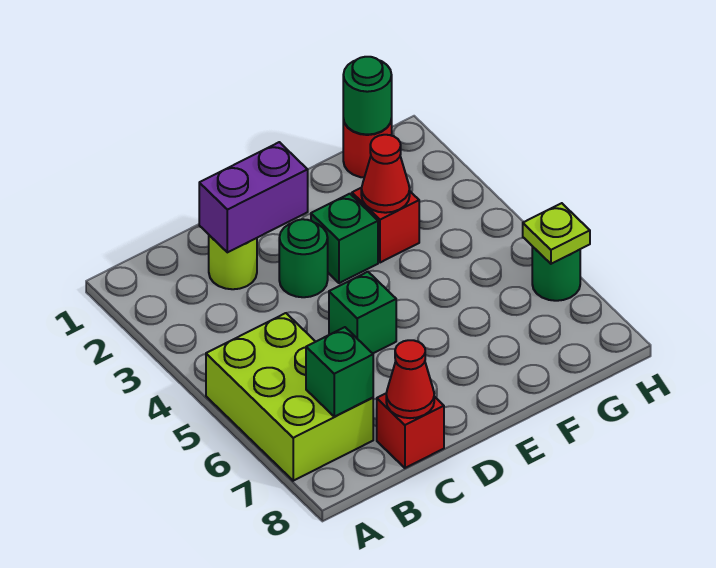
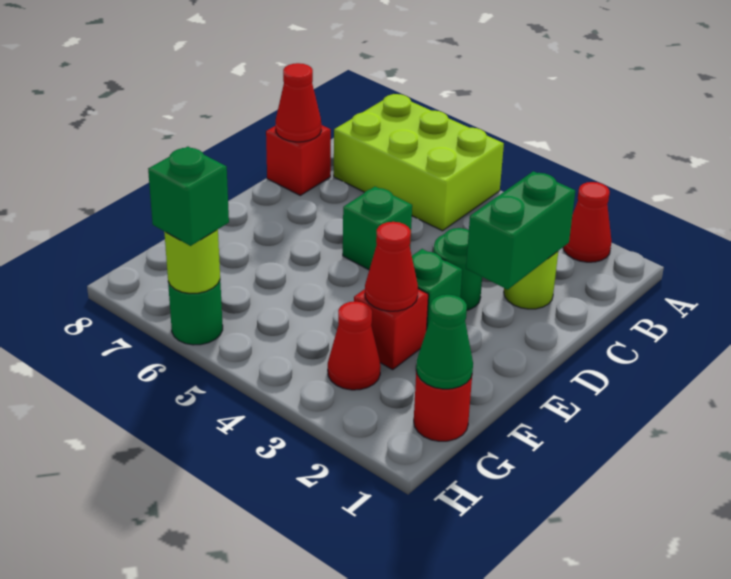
none -> red 1x1 cone [563,182,612,262]
green 1x1 brick [306,327,373,417] -> green 1x1 brick moved to [148,147,229,246]
purple 1x2 brick [199,142,308,252] -> green 1x2 brick [466,171,575,290]
green 1x1 round brick [343,57,392,135] -> green 1x1 cone [416,295,473,389]
none -> red 1x1 cone [328,302,381,390]
lime 1x1 plate [523,203,590,264] -> lime 1x1 round brick [164,230,220,293]

